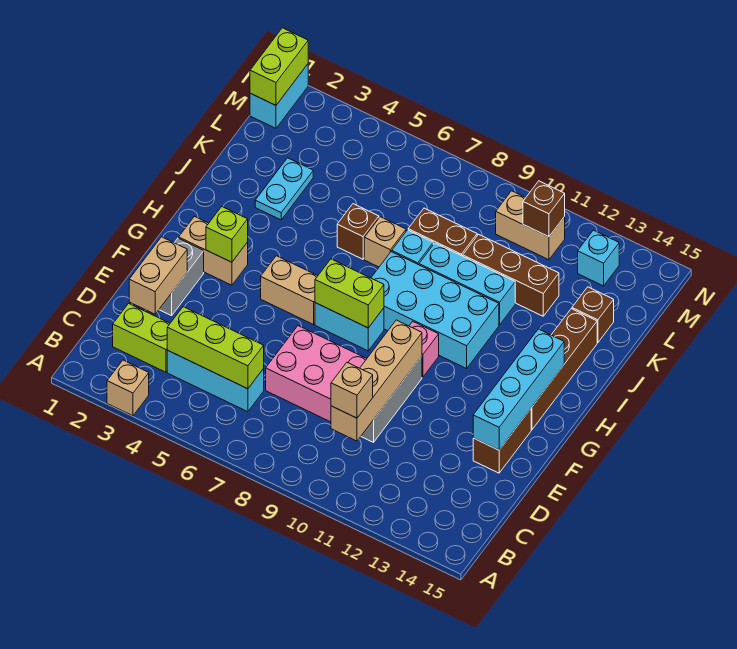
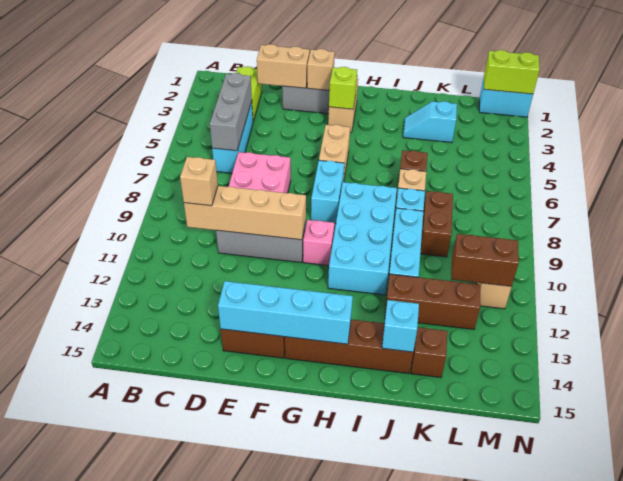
tan 1x1 brick [107,360,149,416] -> tan 1x1 brick moved to [307,49,335,90]
lime 1x3 brick [167,307,264,389] -> grey 1x3 brick [210,73,252,151]
lime 1x2 brick [315,259,384,328] -> none
cyan 1x2 plate [255,158,313,220] -> cyan 1x2 slope [403,101,457,142]
brown 1x3 brick [463,234,559,316] -> brown 1x3 brick turned to [385,274,480,329]
brown 1x1 brick [523,181,565,237] -> brown 1x2 brick [451,234,519,287]
cyan 1x1 brick [578,230,619,286] -> cyan 1x1 brick moved to [382,300,419,352]

